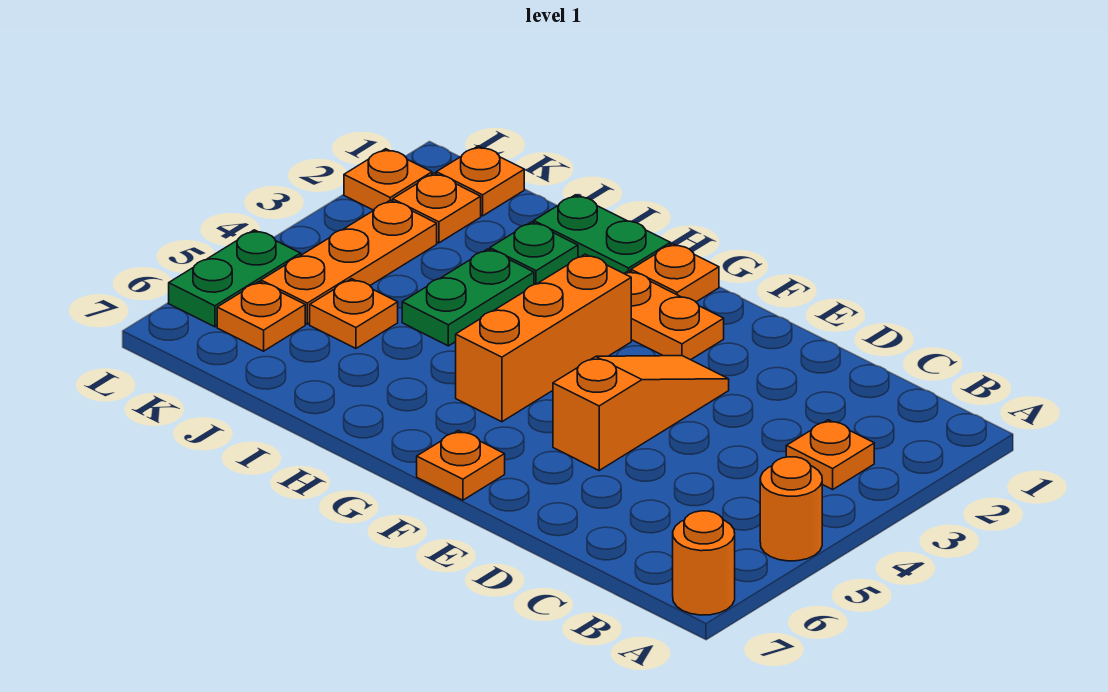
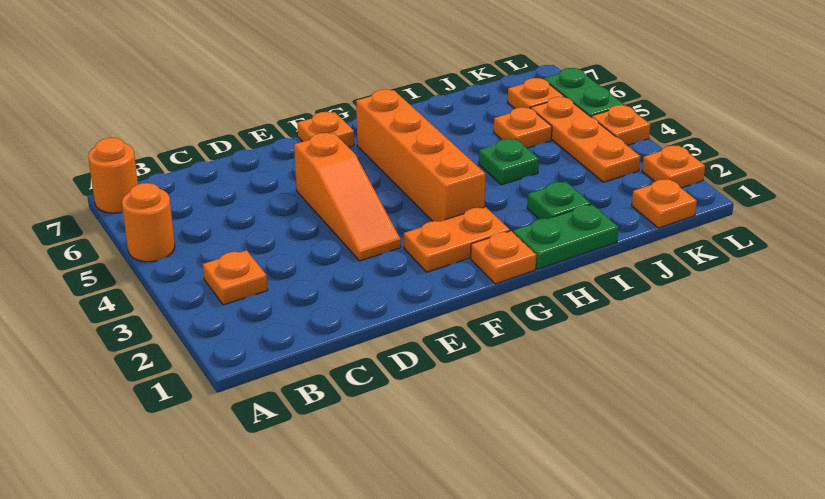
orange 1x3 brick [456,254,631,422] -> orange 1x4 brick [356,89,485,222]
green 1x2 plate [402,249,534,346] -> green 1x1 plate [479,139,539,185]
orange 1x1 plate [393,173,481,243] -> orange 1x1 plate moved to [592,105,650,146]

